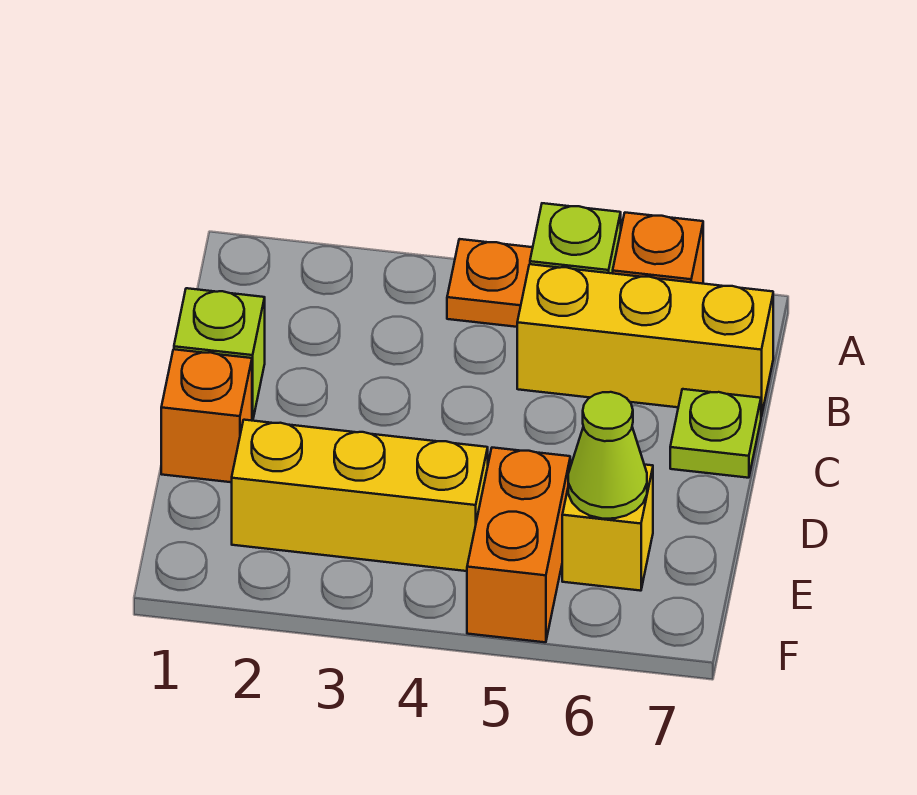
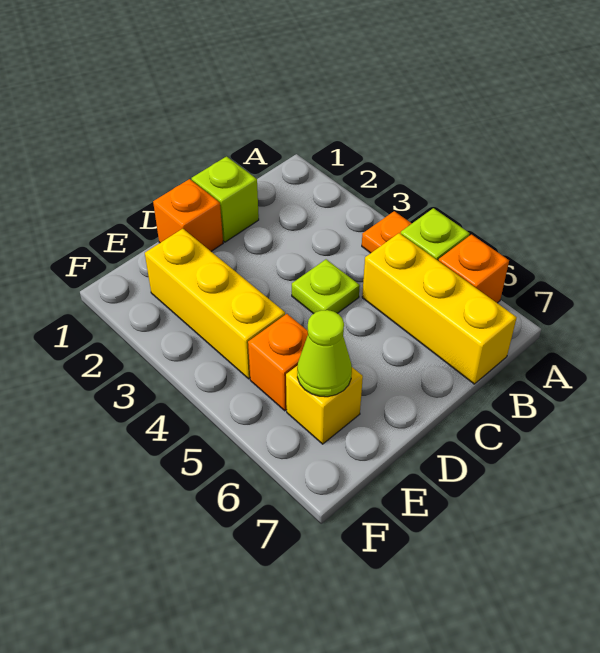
lime 1x1 plate [670,389,761,478] -> lime 1x1 plate moved to [292,259,360,314]
orange 1x2 brick [467,448,570,642] -> orange 1x1 brick [248,314,308,411]

